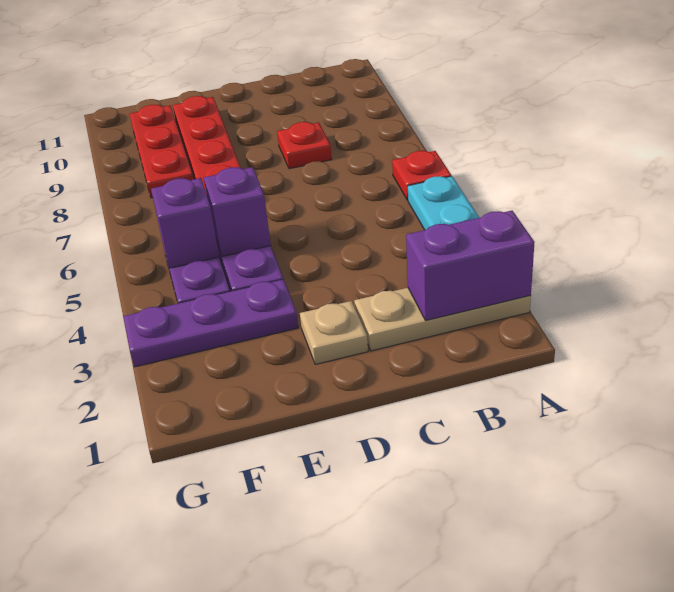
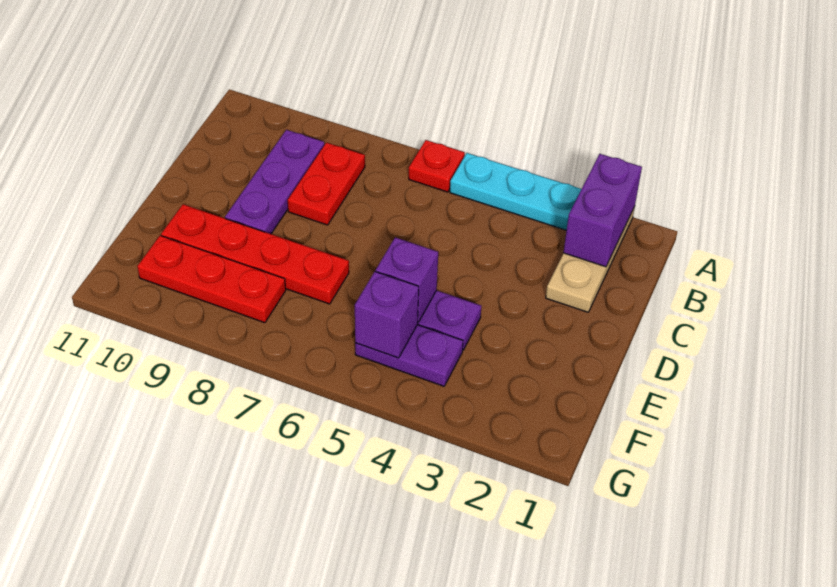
red 1x1 plate [277,122,332,169] -> red 1x2 plate [288,143,365,225]
tan 1x1 plate [300,301,368,365] -> none
purple 1x3 plate [123,279,298,367] -> purple 1x3 plate moved to [225,130,324,234]

